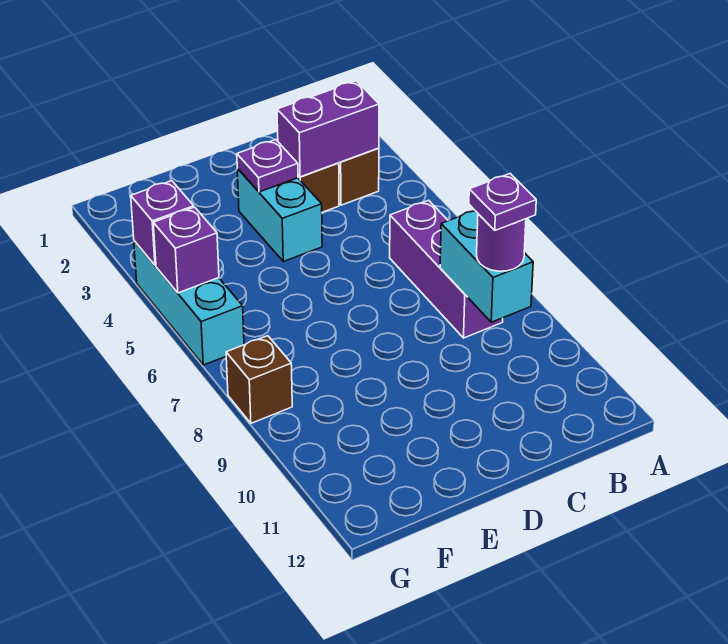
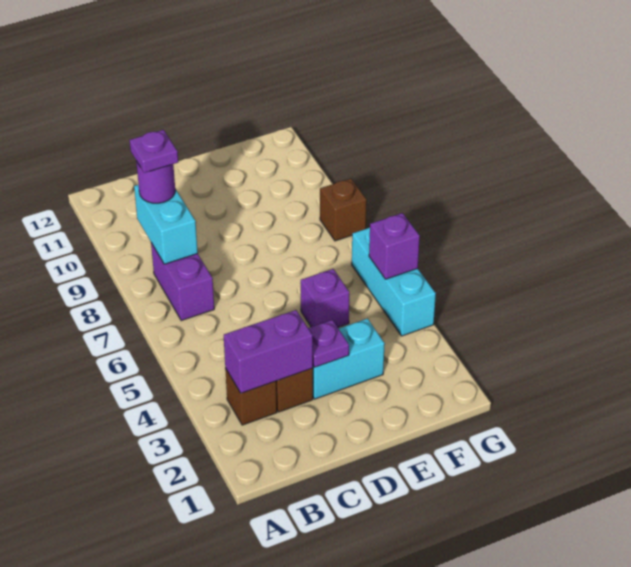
purple 1x3 brick [390,200,503,338] -> purple 1x2 brick [151,243,214,320]
cyan 1x2 brick [237,168,322,262] -> cyan 1x2 brick turned to [313,319,385,399]
purple 1x1 brick [131,181,194,265] -> purple 1x1 brick moved to [301,269,349,327]

